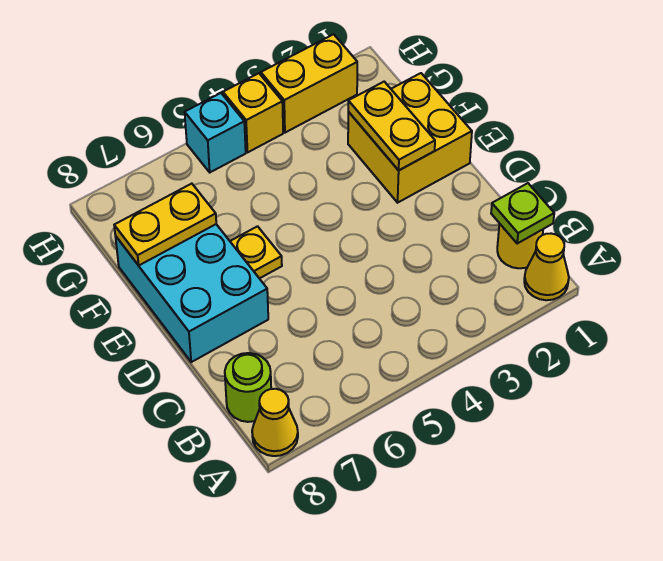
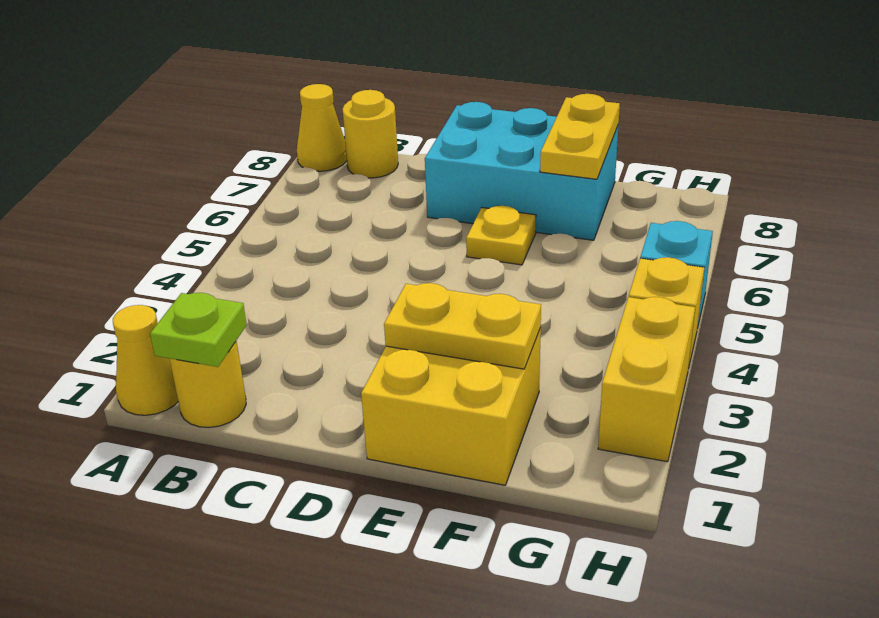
lime 1x1 round brick [225,353,271,422] -> yellow 1x1 round brick [343,90,398,178]

